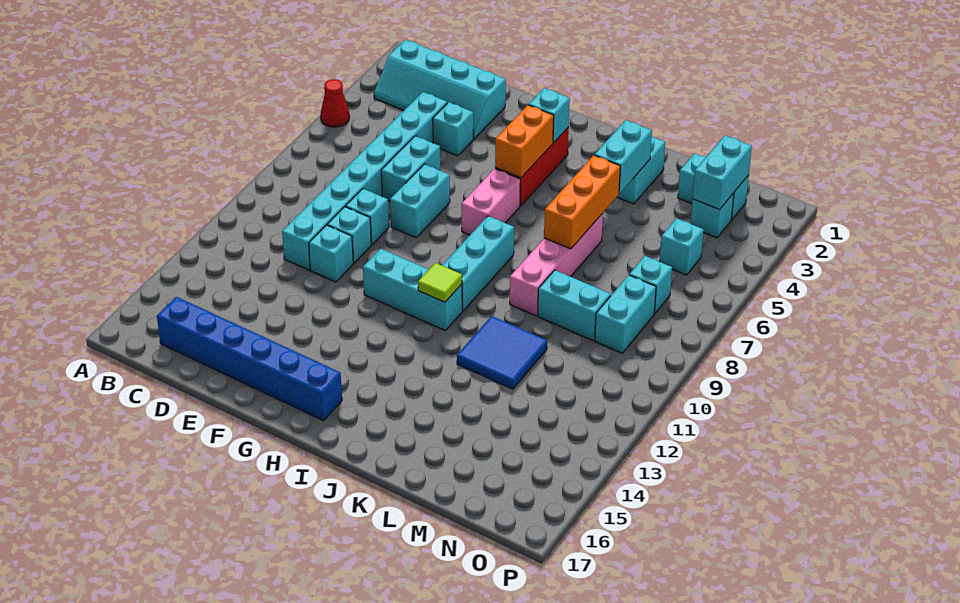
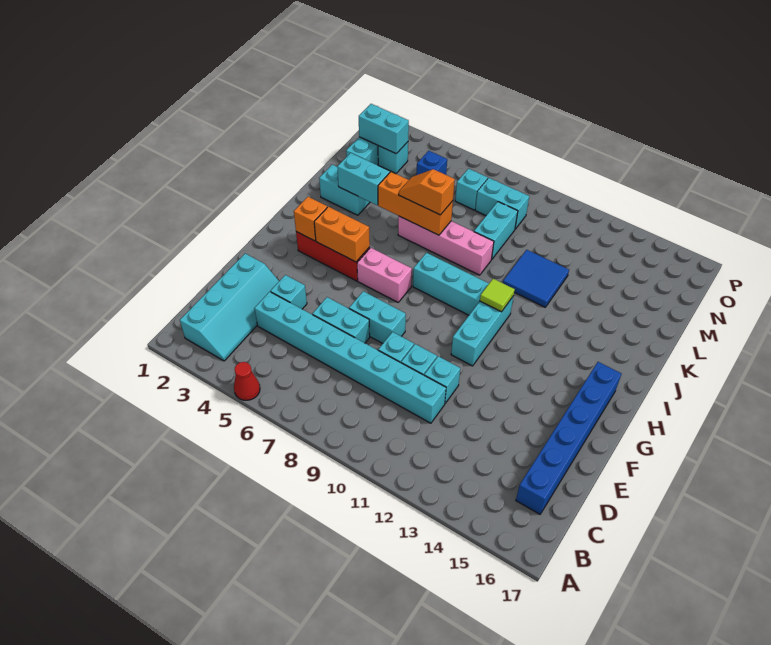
cyan 1x1 brick [529,88,570,143] -> orange 1x1 brick [294,197,327,241]
none -> orange 1x2 slope [399,169,455,215]
cyan 1x1 brick [660,218,704,275] -> blue 1x1 brick [416,151,447,175]

